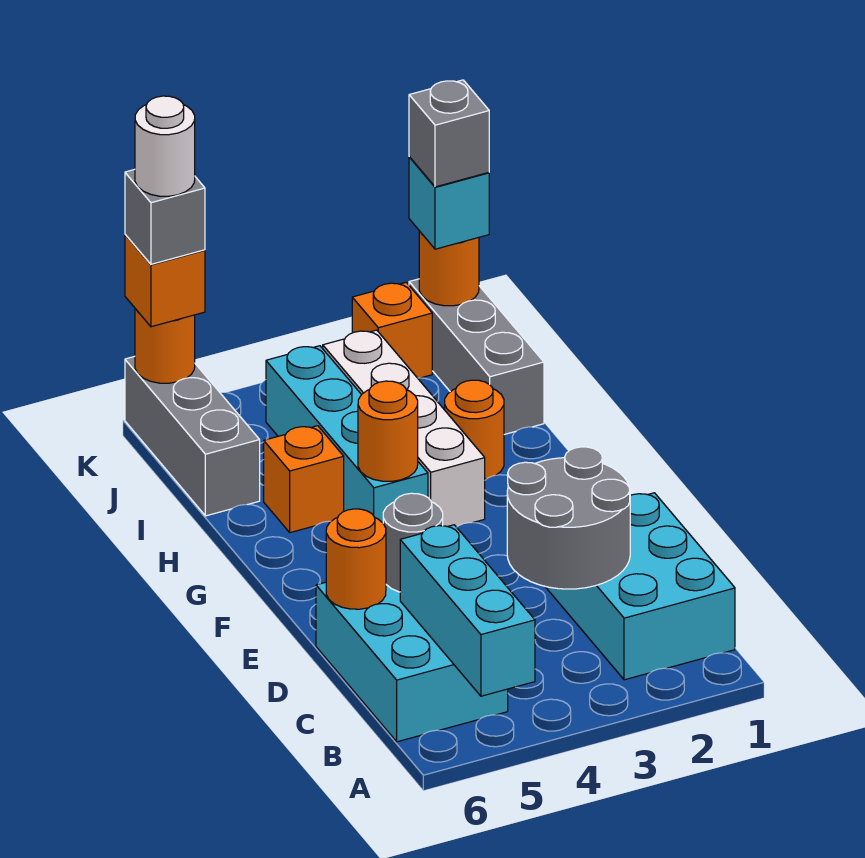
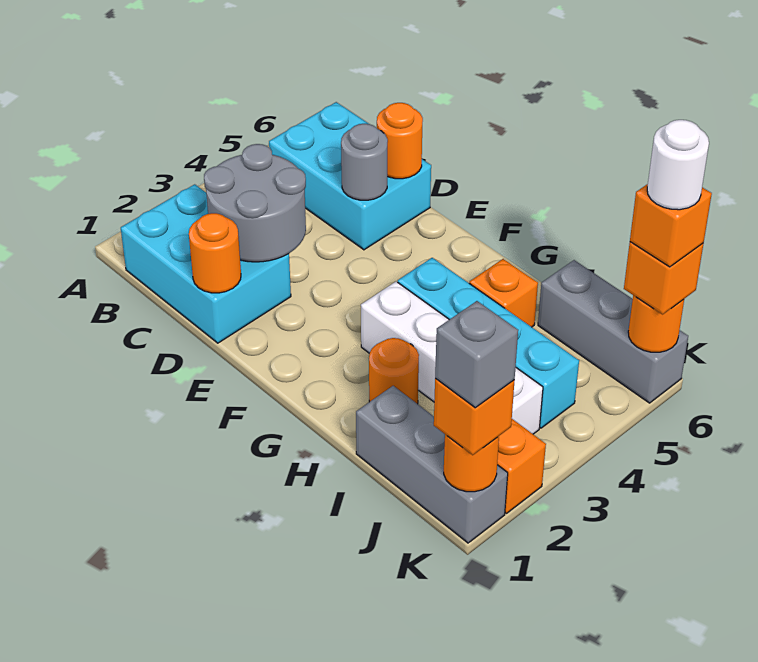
cyan 1x3 brick [400,525,535,696] -> none
orange 1x1 round brick [358,381,418,481] -> orange 1x1 round brick moved to [189,213,241,293]
cyan 1x1 brick [409,157,489,249] -> orange 1x1 brick [434,379,515,455]
grey 1x1 brick [125,169,205,264] -> orange 1x1 brick [630,184,712,267]

